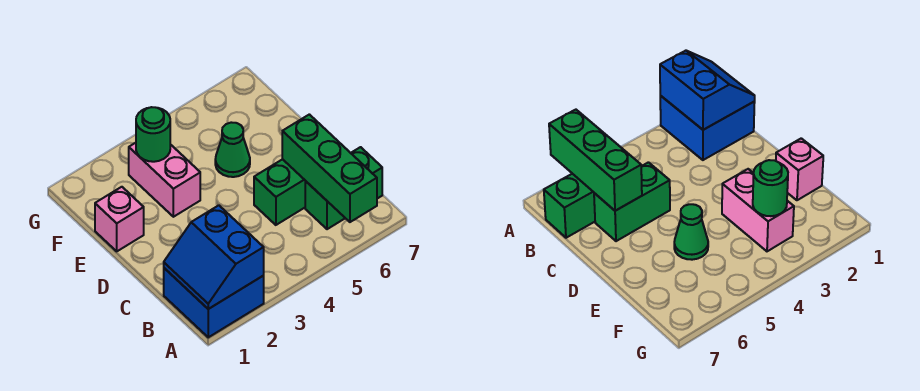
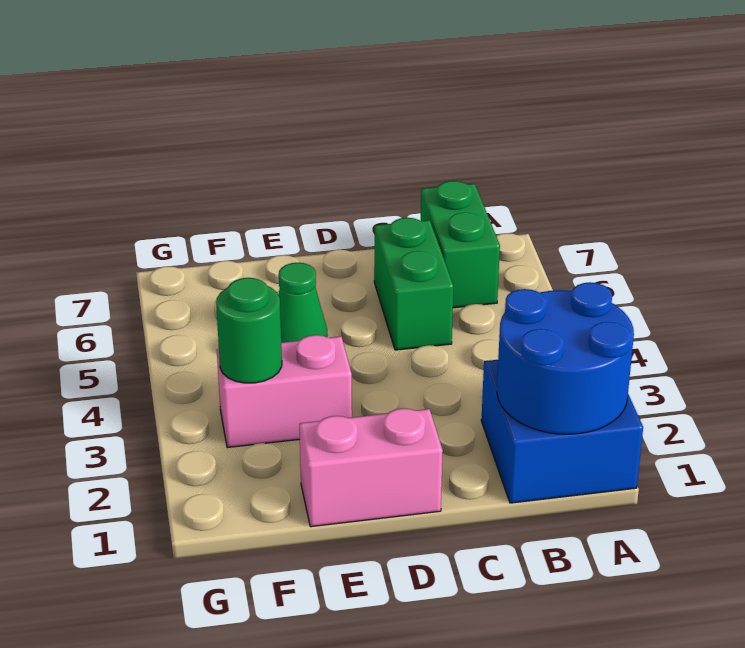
blue 2x2 slope [164,205,264,309] -> blue 2x2 round brick [497,282,634,434]
green 1x3 brick [282,114,377,222] -> none
pink 1x1 brick [95,187,144,251] -> pink 1x2 brick [299,408,443,527]

